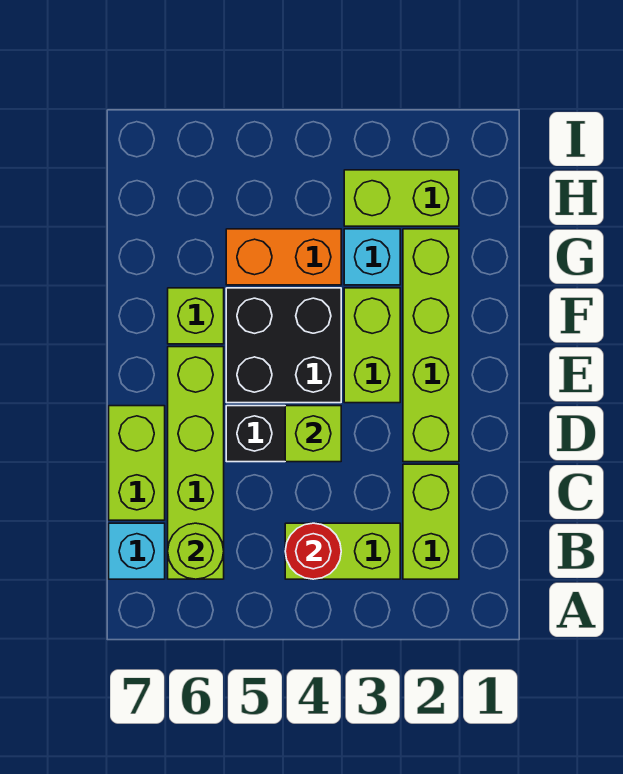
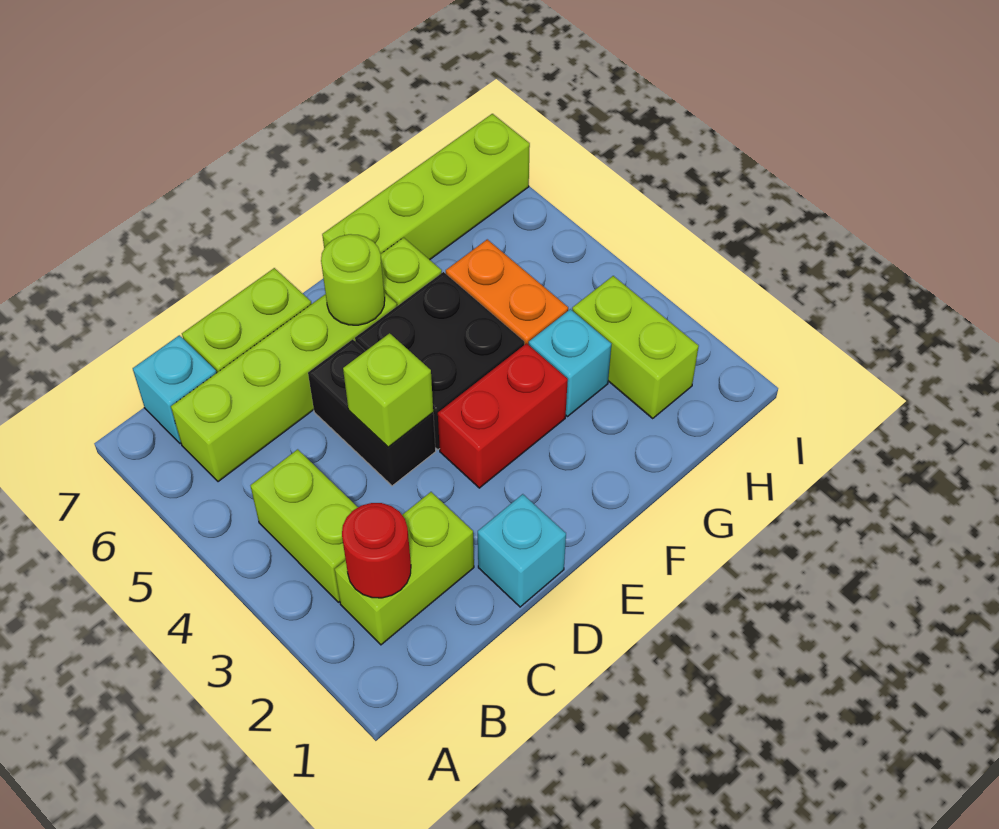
red 1x1 round brick [285,523,341,579] -> red 1x1 round brick moved to [342,503,411,598]
lime 1x1 round brick [168,523,224,579] -> lime 1x1 round brick moved to [321,234,385,325]
none -> cyan 1x1 brick [478,494,566,607]
lime 1x4 brick [403,229,459,462] -> lime 1x4 brick moved to [322,114,530,260]
lime 1x2 brick [344,288,400,403] -> red 1x2 brick [438,343,568,488]

